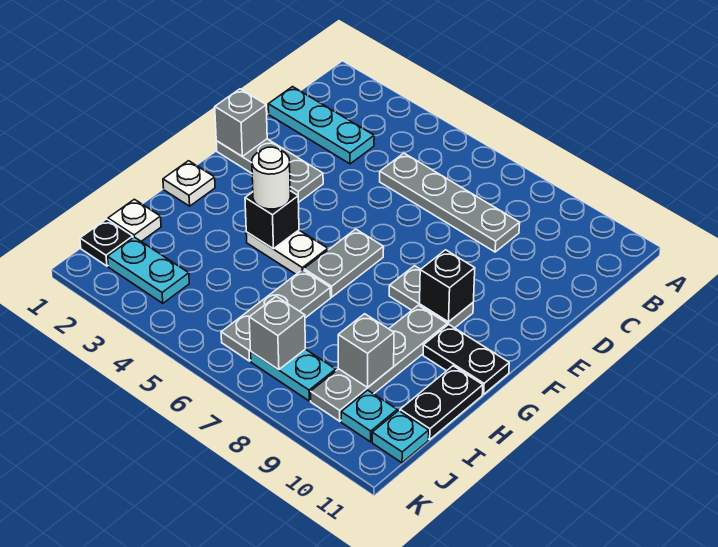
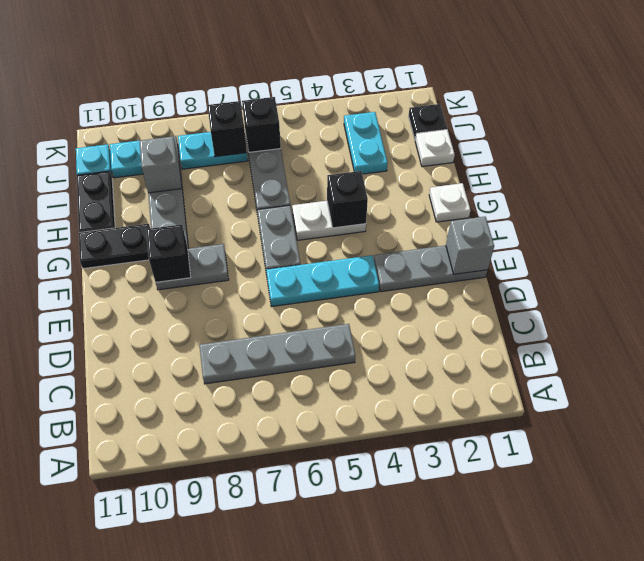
cyan 1x3 plate [268,87,374,164] -> cyan 1x3 plate moved to [266,255,379,307]
white 1x1 round brick [252,147,290,209] -> none
cyan 1x2 plate [108,237,189,303] -> cyan 1x2 plate turned to [344,112,388,174]
none -> black 1x1 brick [242,97,281,152]
grey 1x1 brick [249,296,305,370] -> black 1x1 brick [207,101,247,157]

